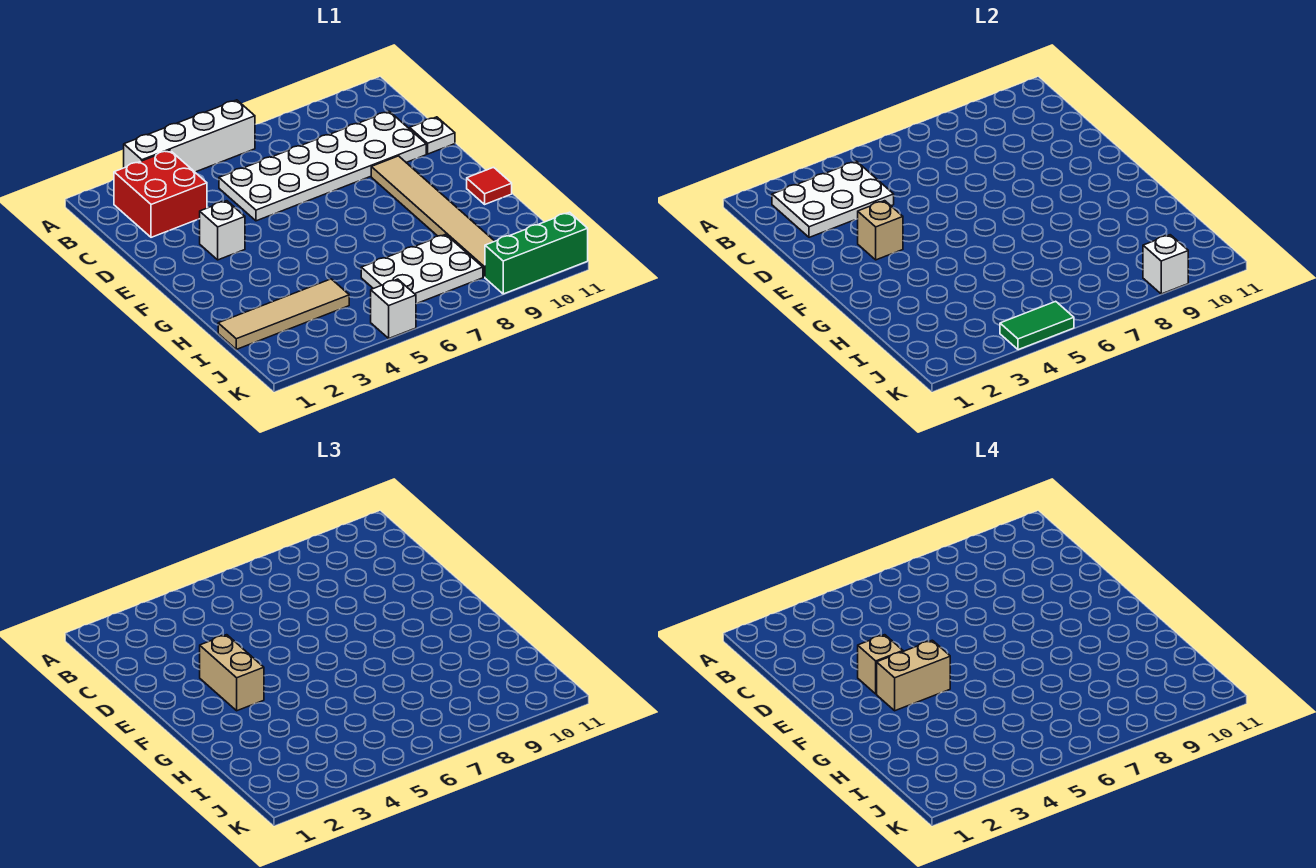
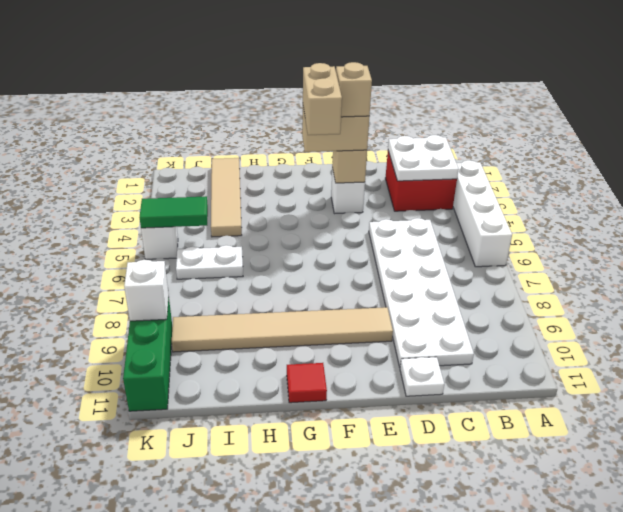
white 2x3 plate [772,161,894,237] -> white 2x2 plate [388,135,459,181]
white 2x3 plate [361,234,483,304] -> white 1x2 plate [176,245,243,279]
green 1x2 tile [1000,301,1074,350] -> green 1x2 tile turned to [140,196,208,228]

